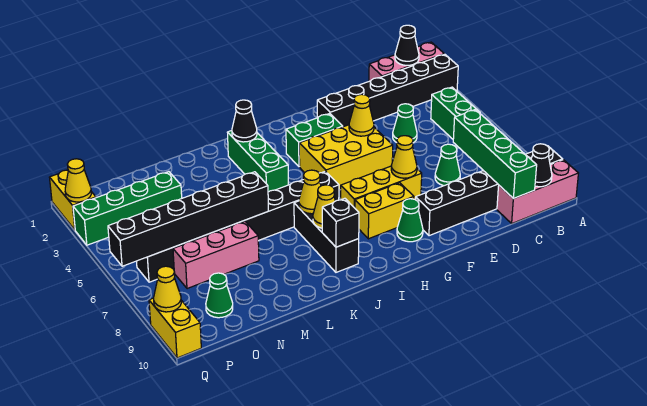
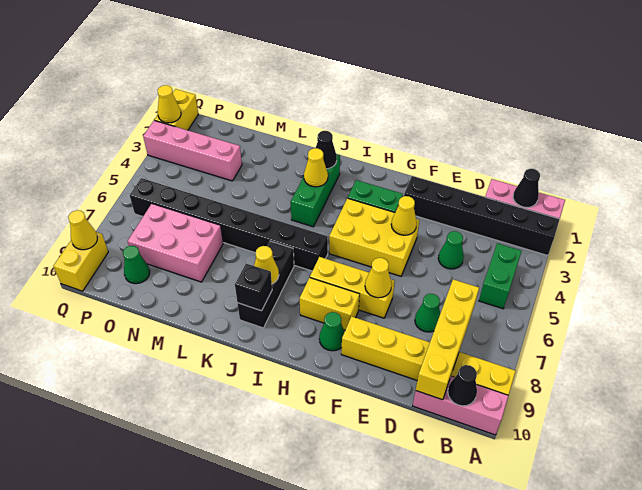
black 1x6 brick [416,146,563,236] -> yellow 1x6 brick [341,316,516,395]
green 1x4 brick [453,110,537,199] -> yellow 1x4 brick [416,279,479,400]
yellow 1x1 cone [299,170,321,214] -> yellow 1x1 cone moved to [304,148,328,187]
black 1x6 brick [108,172,268,266] -> none
pink 1x3 brick [173,222,259,289] -> pink 2x3 brick [128,204,223,282]
green 1x4 brick [73,172,182,245] -> pink 1x4 brick [143,120,242,181]

